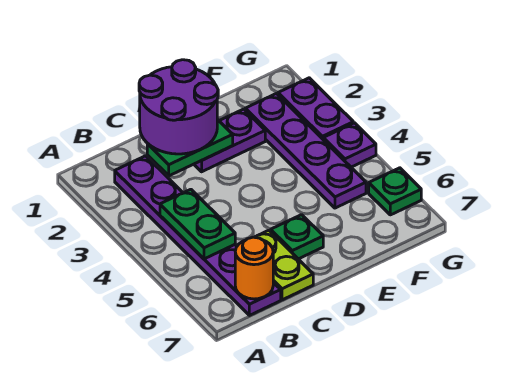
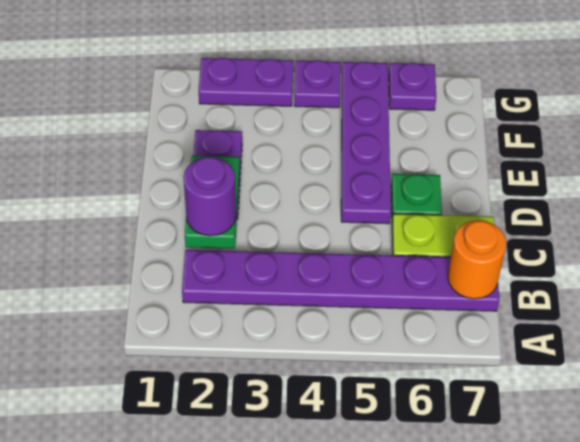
green 1x2 plate [160,189,235,259] -> none
purple 2x2 round brick [139,60,218,154] -> purple 1x1 round brick [183,157,236,236]
purple 1x4 plate [245,94,366,208] -> purple 1x4 plate turned to [341,62,391,224]
green 1x1 plate [369,168,421,215] -> purple 1x1 plate [389,63,436,110]

